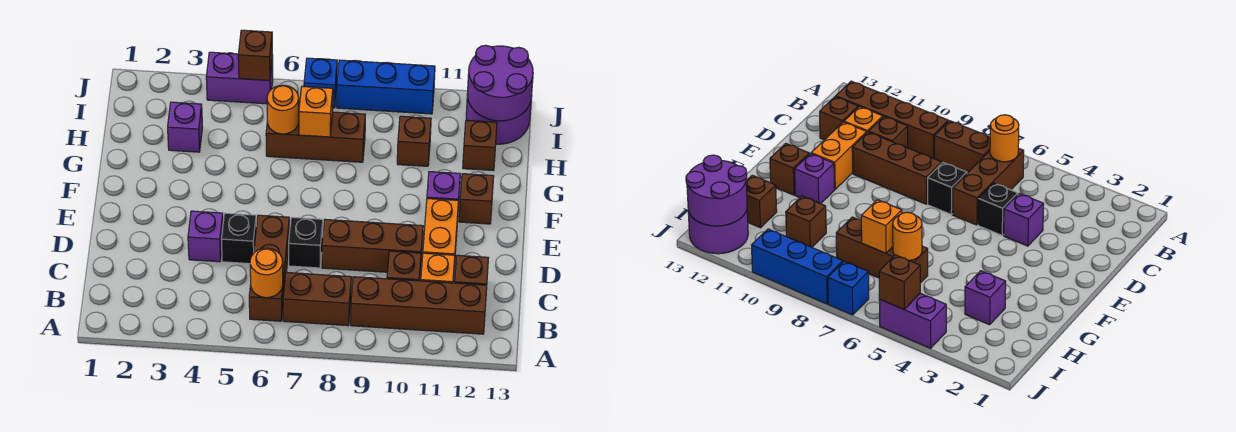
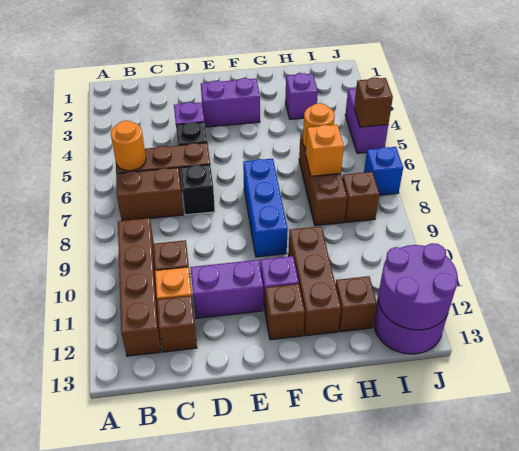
brown 1x2 brick [283,272,352,326] -> brown 1x2 brick turned to [116,168,184,221]
brown 1x3 brick [322,219,423,273] -> brown 1x3 brick moved to [288,226,341,336]
orange 1x2 brick [423,199,459,266] -> purple 1x2 brick [190,260,263,318]
none -> purple 1x2 brick [201,78,260,127]
brown 1x1 brick [397,116,431,166] -> brown 1x1 brick moved to [342,172,379,222]
blue 1x3 brick [337,60,435,114] -> blue 1x3 brick moved to [243,159,288,257]

